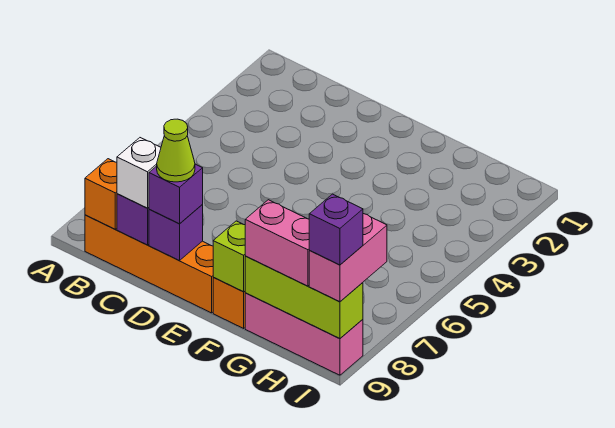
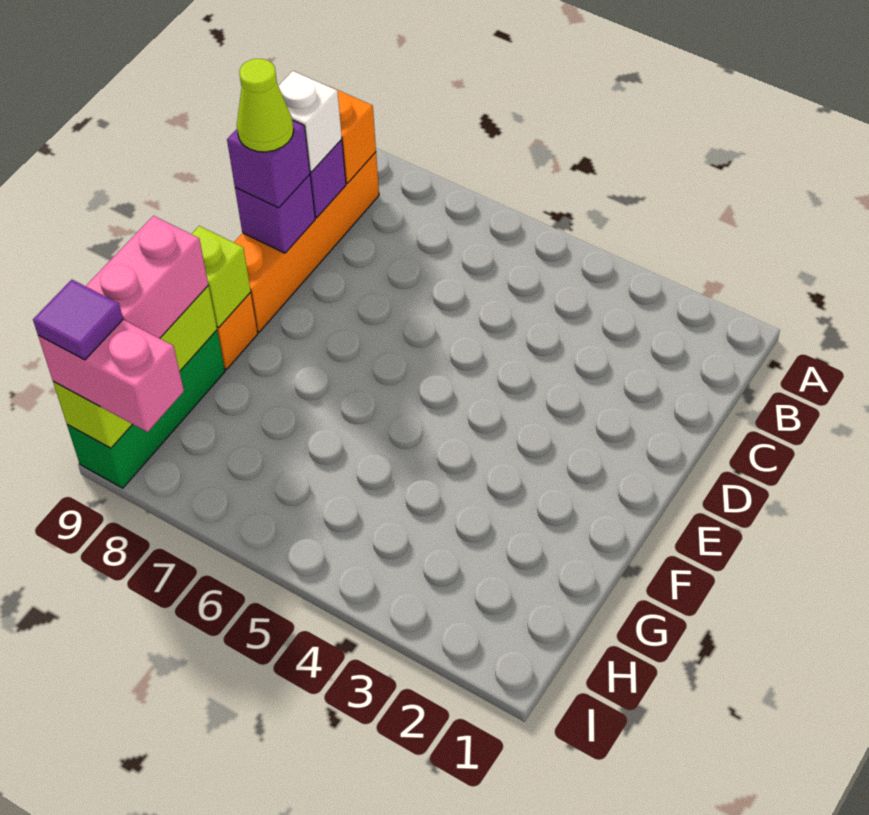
pink 1x3 brick [245,293,363,375] -> green 1x3 brick [67,330,225,488]
purple 1x1 brick [309,194,363,265] -> purple 1x1 tile [33,280,123,360]

